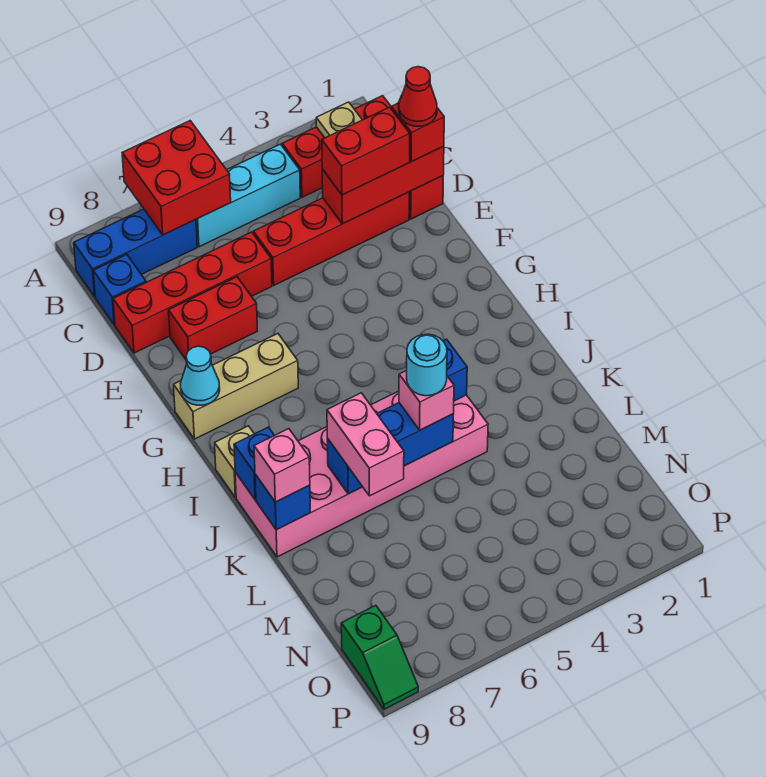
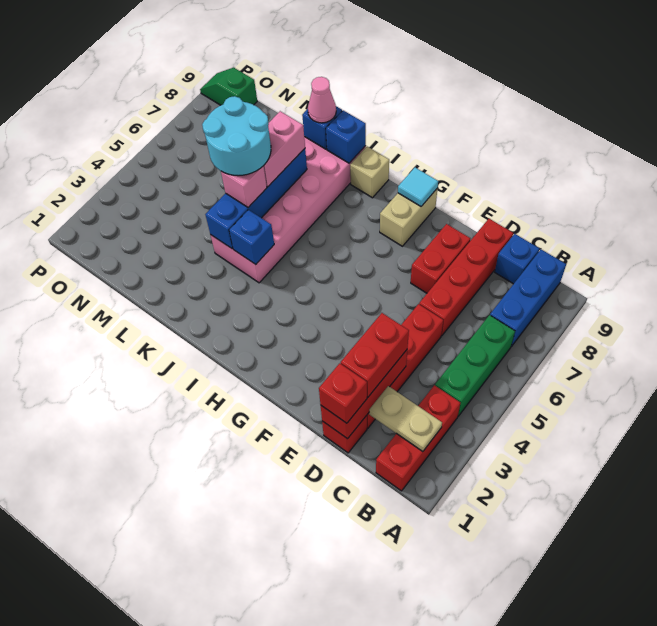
red 2x2 brick [122,121,231,235] -> none
cyan 1x3 brick [196,144,300,247] -> green 1x3 brick [435,315,515,416]
red 1x1 cone [399,67,437,126] -> none
tan 1x3 brick [174,334,298,439] -> tan 1x2 brick [380,188,438,246]
cyan 1x1 cone [180,346,220,405] -> cyan 1x1 tile [398,168,438,206]
blue 1x3 brick [327,403,454,494] -> blue 1x4 brick [205,149,307,249]
cyan 1x1 round brick [407,334,447,396] -> cyan 2x2 round brick [202,96,271,176]
pink 1x2 brick [327,393,404,496] -> pink 1x2 brick turned to [264,111,305,187]
pink 1x1 brick [254,429,310,502] -> pink 1x1 cone [308,77,336,123]

